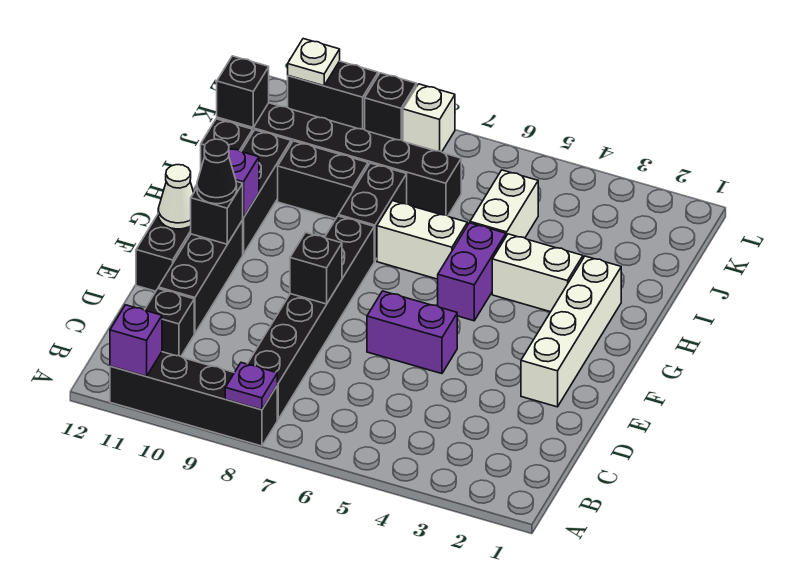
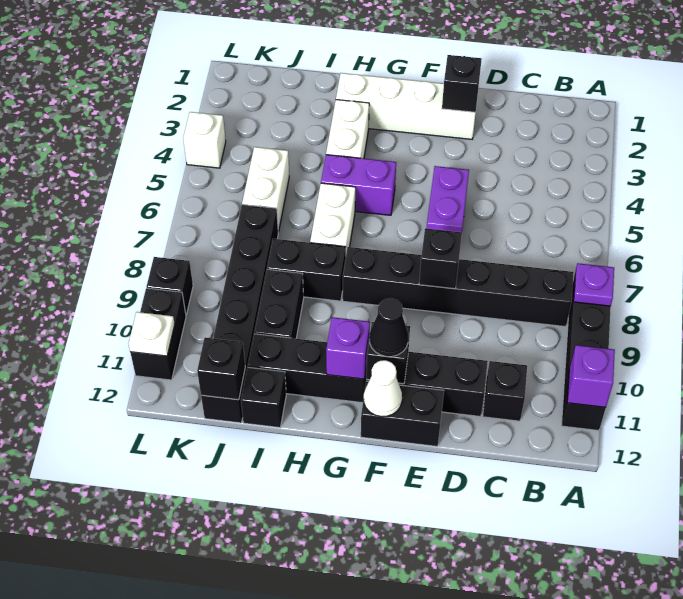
none -> black 1x1 brick [442,55,482,112]
white 1x2 brick [470,170,538,238] -> white 1x2 brick turned to [242,147,289,232]
white 1x1 brick [403,84,455,152] -> white 1x1 brick moved to [183,112,226,168]

